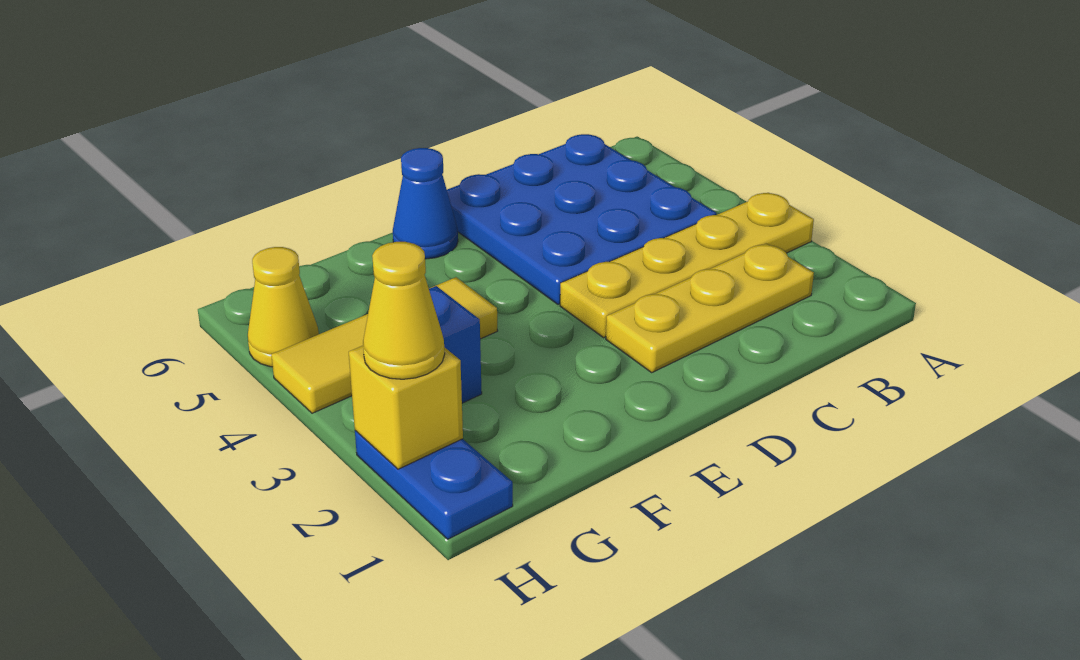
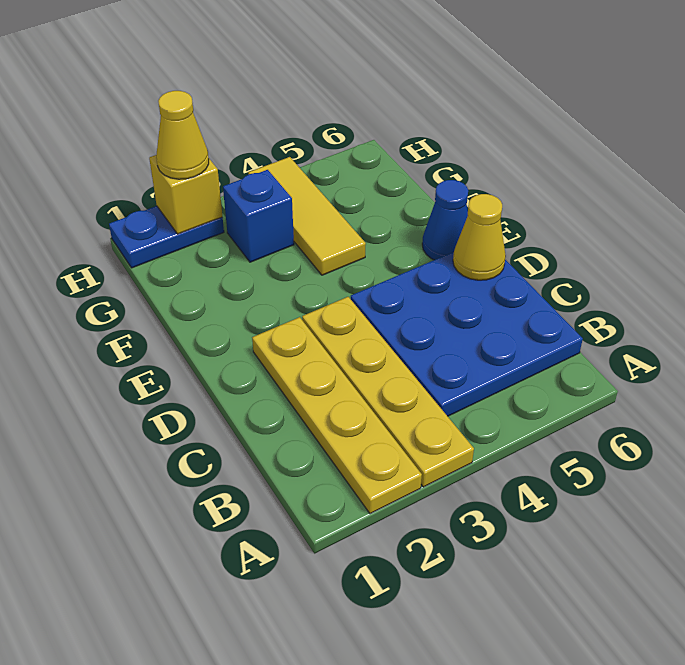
yellow 1x3 plate [606,243,814,372] -> yellow 1x4 plate [252,317,422,514]
yellow 1x1 cone [248,247,319,367] -> yellow 1x1 cone moved to [453,194,506,280]

